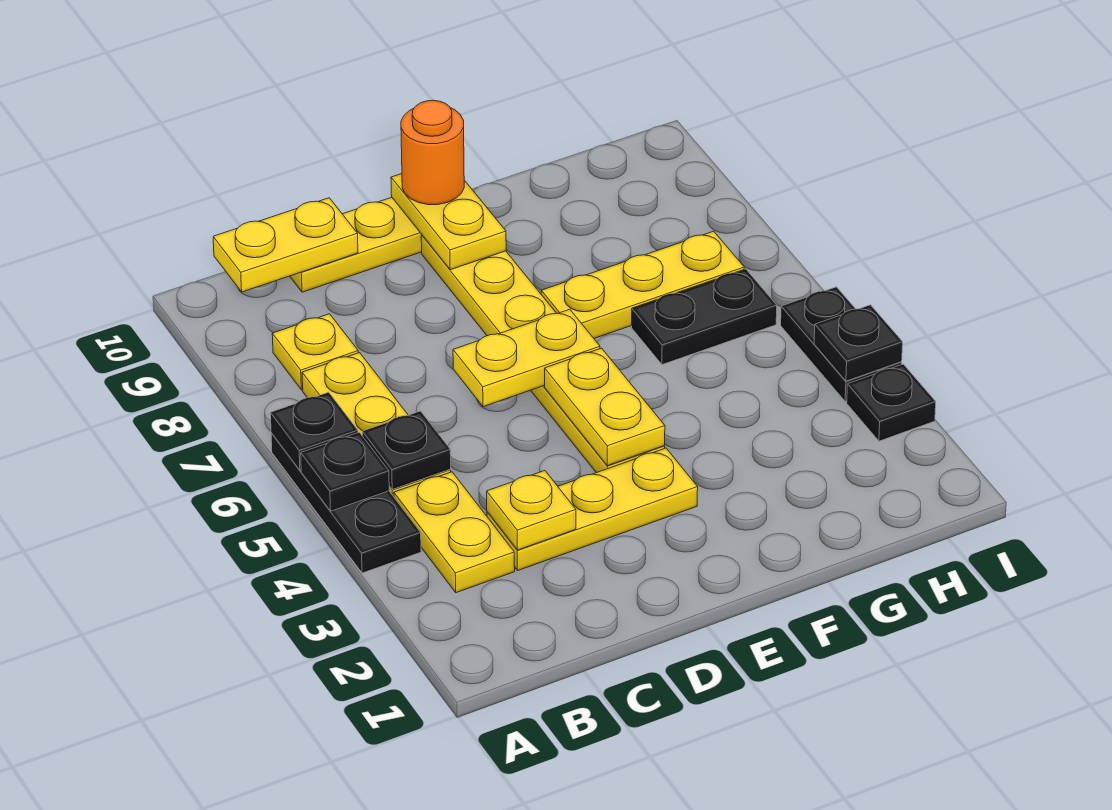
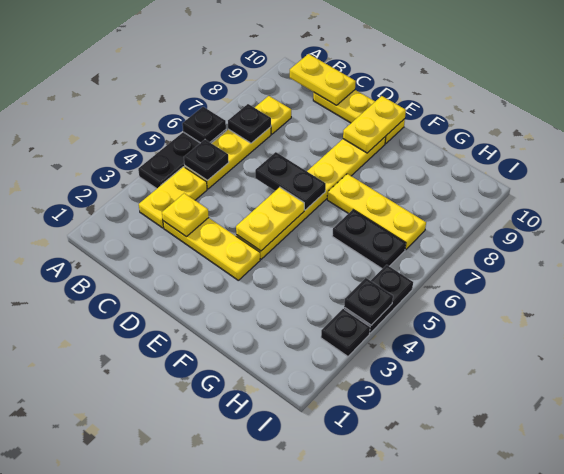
black 1x1 plate [301,432,389,511] -> black 1x1 plate moved to [228,104,271,143]
yellow 1x2 plate [453,309,600,407] -> black 1x2 plate [255,152,326,210]
orange 1x1 round brick [401,100,464,205] -> none

